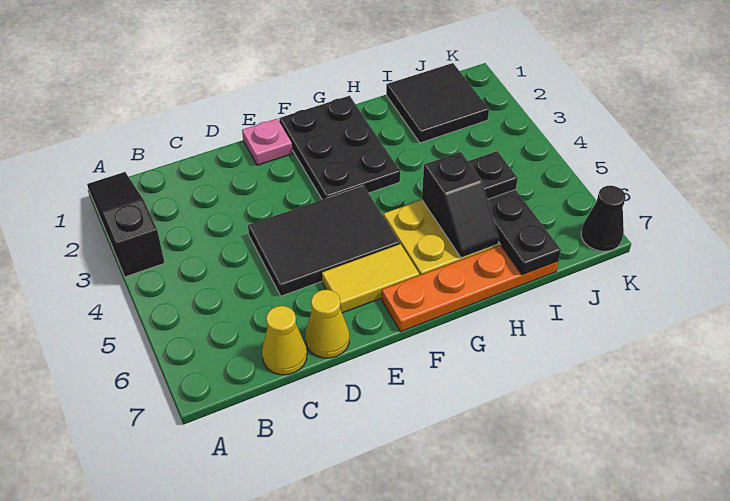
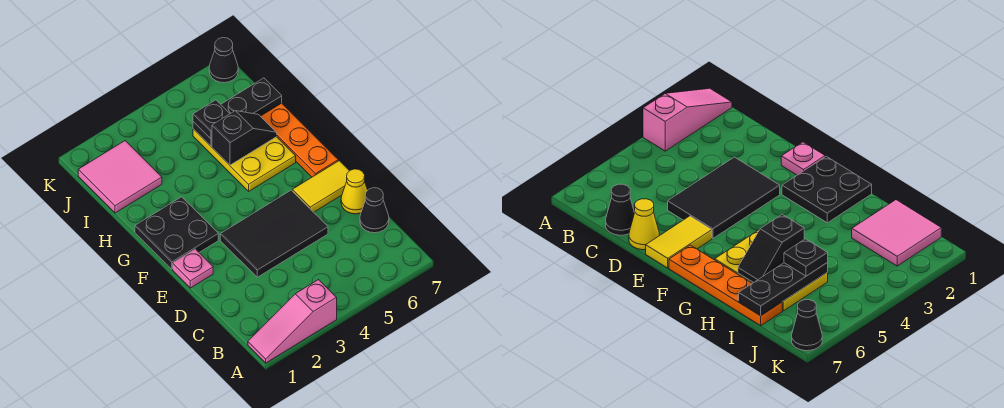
black 1x3 slope [87,172,165,277] -> pink 1x3 slope [248,280,337,363]
yellow 1x1 cone [262,306,307,375] -> black 1x1 cone [360,188,389,233]
black 2x3 tile [248,186,400,296] -> black 2x3 tile turned to [220,190,328,277]
yellow 1x2 tile [322,244,419,313] -> yellow 1x2 tile turned to [292,161,349,212]
black 2x3 plate [279,96,400,200] -> black 2x2 plate [135,197,218,269]
black 2x2 tile [386,63,489,143] -> pink 2x2 tile [78,141,162,213]

